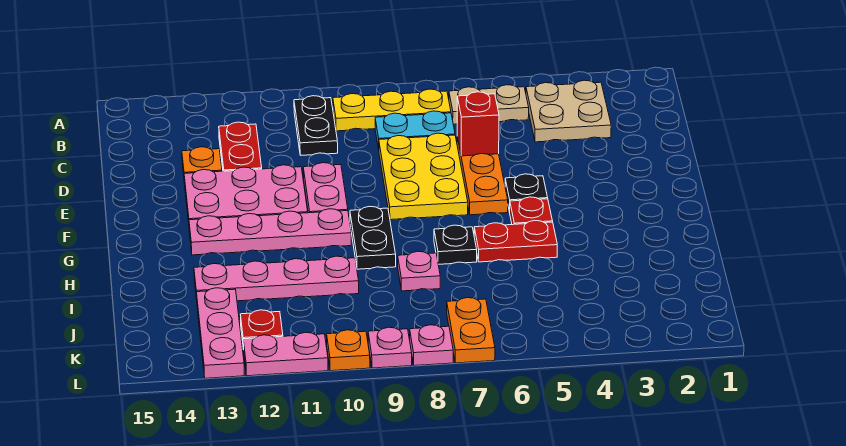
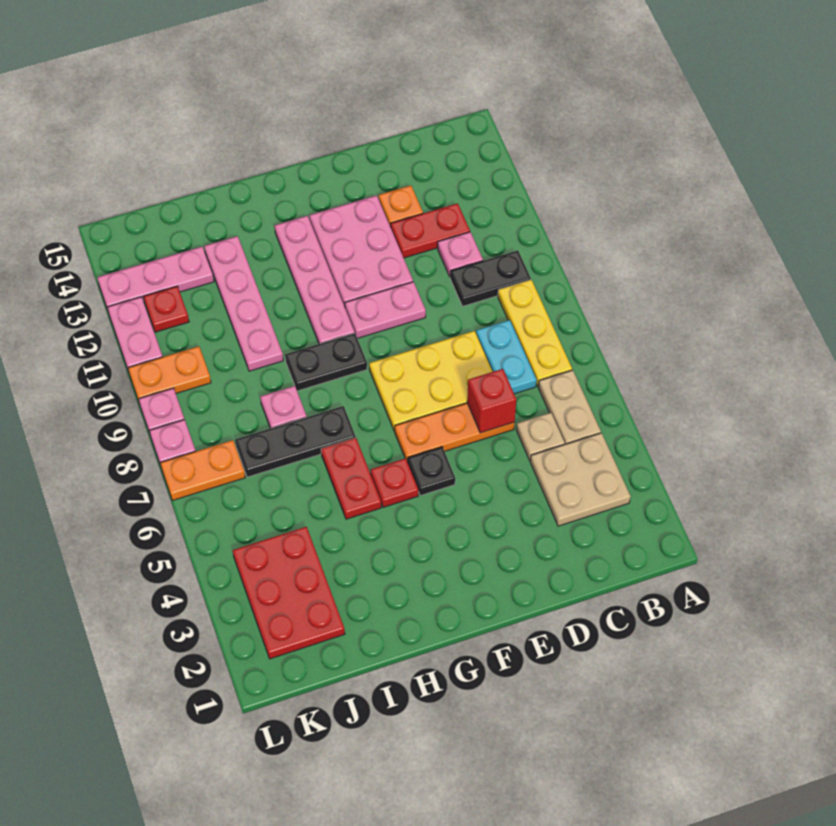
none -> tan 1x1 plate [516,413,565,460]
none -> pink 1x1 plate [438,232,483,277]
black 1x1 plate [434,225,477,264] -> black 1x3 plate [235,406,356,477]
none -> red 2x3 plate [233,527,345,659]
orange 1x1 plate [327,330,370,371] -> orange 1x2 plate [128,346,211,404]

